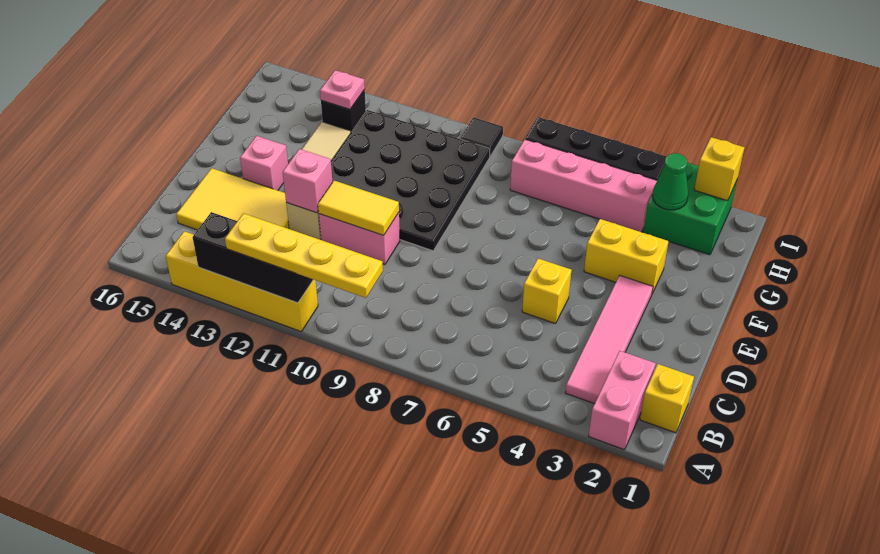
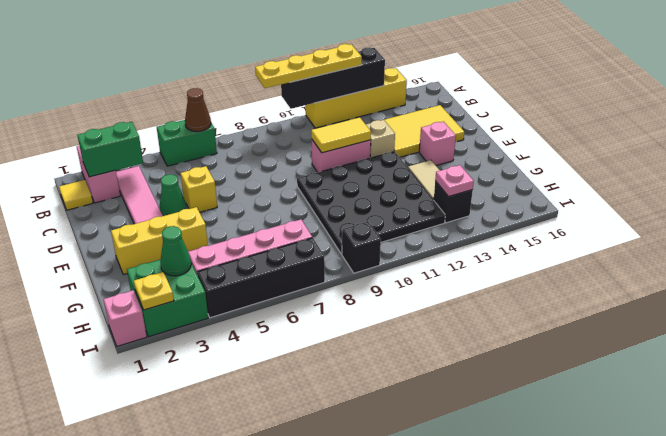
none -> green 1x2 brick [157,120,217,166]
none -> brown 1x1 cone [185,88,211,132]
black 1x3 brick [193,212,313,303] -> black 1x4 brick [281,47,385,109]
yellow 1x1 brick [640,364,694,433] -> yellow 1x1 tile [59,180,93,210]
none -> green 1x2 brick [77,122,143,177]
none -> green 1x1 cone [159,174,187,216]
pink 1x1 brick [283,149,332,213] -> pink 1x1 brick moved to [103,290,147,346]
yellow 1x2 brick [584,219,669,293] -> yellow 1x3 brick [111,207,208,275]
yellow 1x1 brick [694,137,744,201] -> yellow 1x1 plate [134,272,174,310]
black 1x1 tile [460,117,503,156] -> black 1x1 brick [342,222,381,273]

